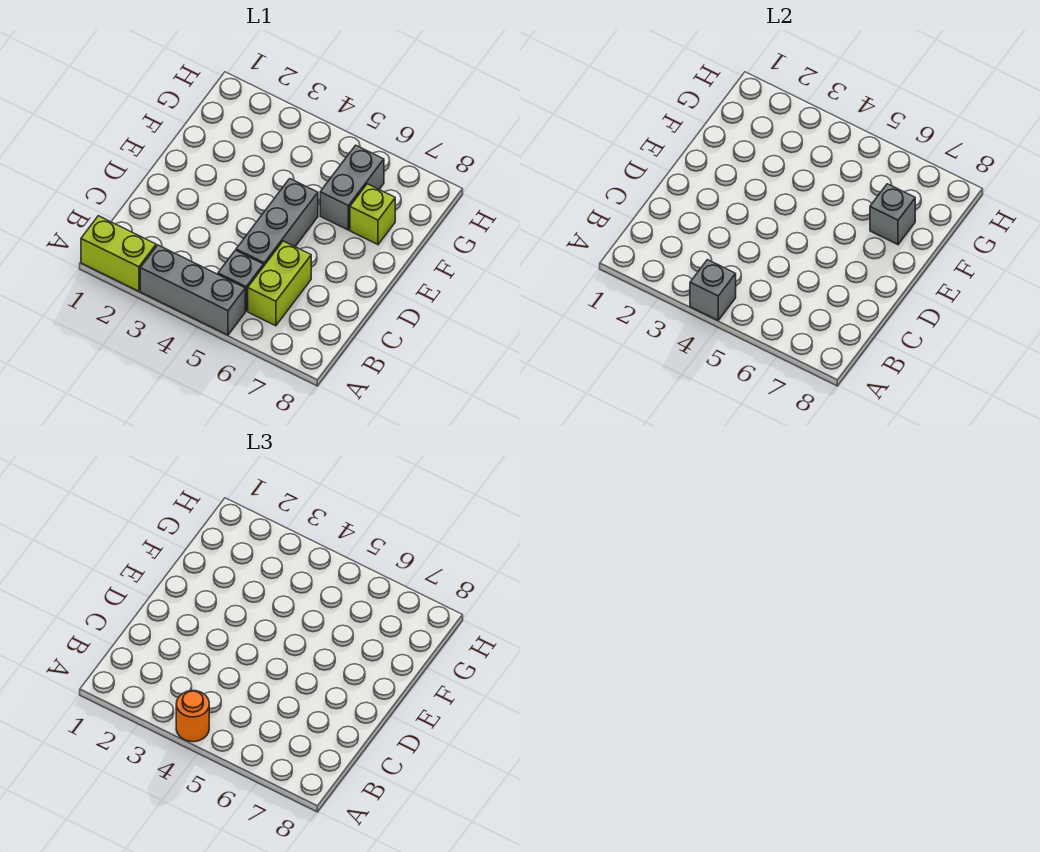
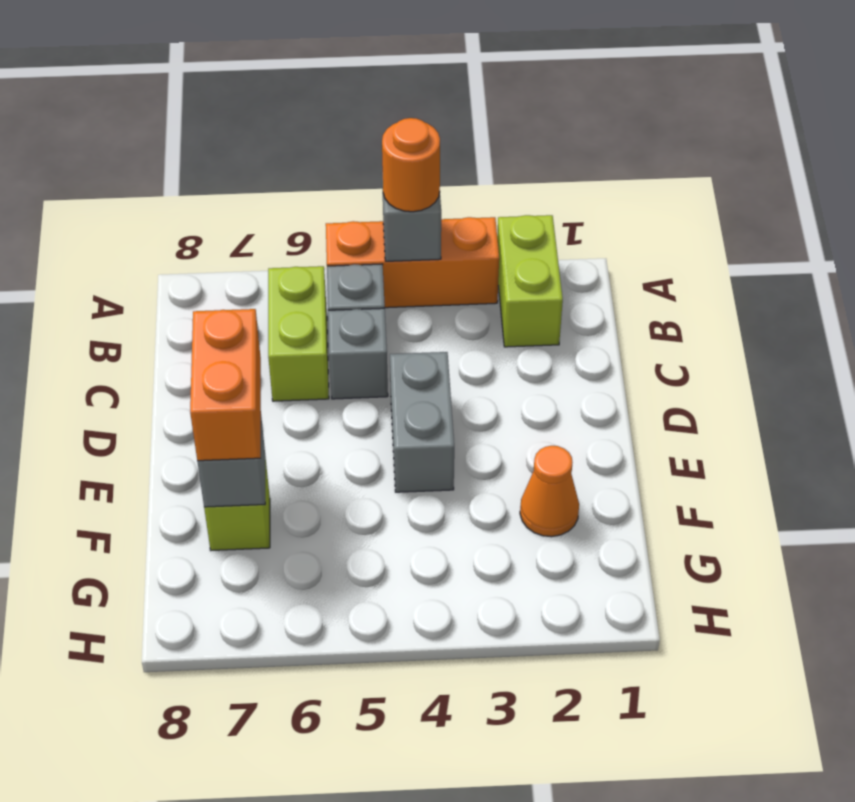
lime 1x2 brick [81,216,156,291] -> lime 1x2 brick turned to [497,215,563,347]
grey 1x3 brick [140,245,245,335] -> orange 1x3 brick [326,217,499,308]
grey 1x3 brick [236,179,318,267] -> grey 1x1 brick [328,308,388,399]
none -> orange 1x2 brick [190,309,261,461]
none -> orange 1x1 cone [520,446,579,537]
grey 1x2 brick [320,145,384,230] -> grey 1x2 brick moved to [390,352,454,492]

